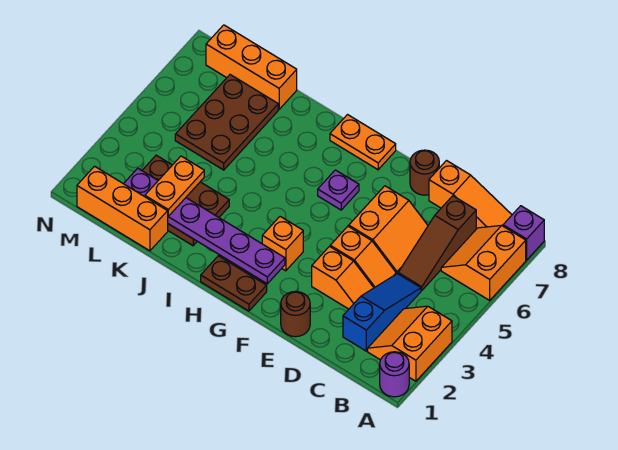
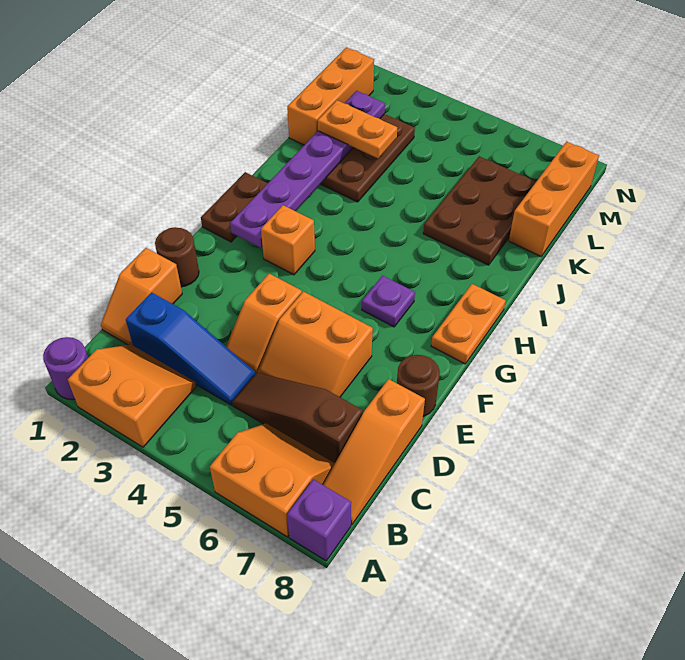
orange 1x2 slope [312,247,374,309] -> orange 1x2 slope moved to [101,248,182,345]
brown 2x3 plate [175,75,278,170] -> brown 2x3 plate turned to [423,156,536,265]

